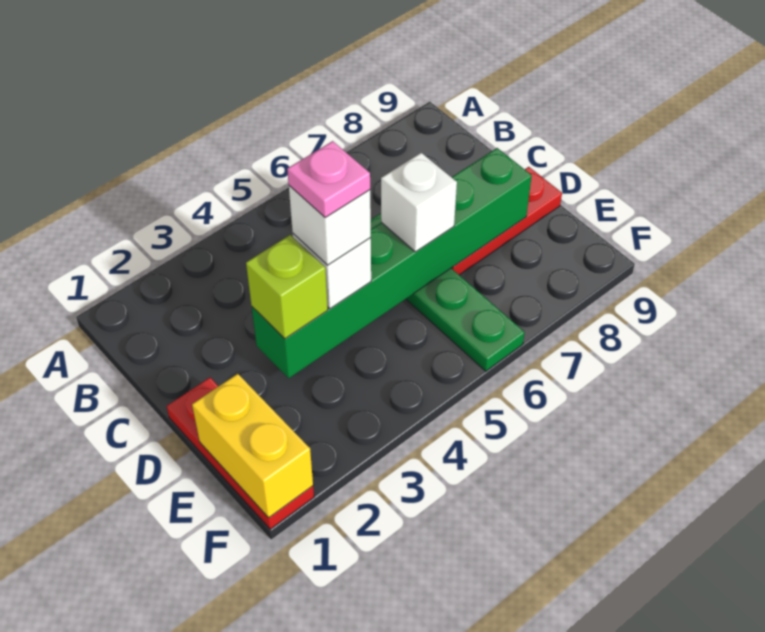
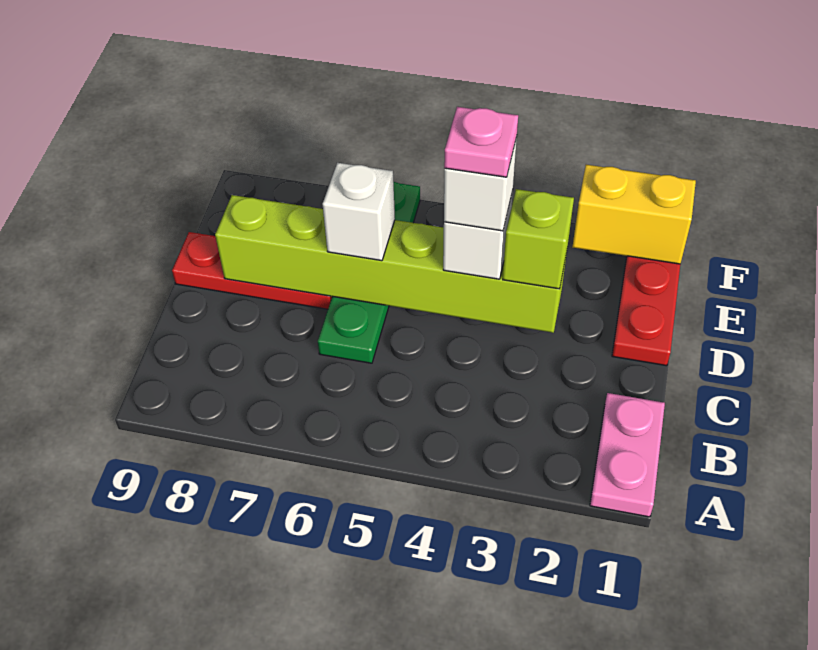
none -> pink 1x2 plate [590,393,665,517]
green 1x6 brick [252,148,532,378] -> lime 1x6 brick [215,195,567,333]
yellow 1x2 brick [192,374,313,518] -> yellow 1x2 brick turned to [573,165,696,264]

